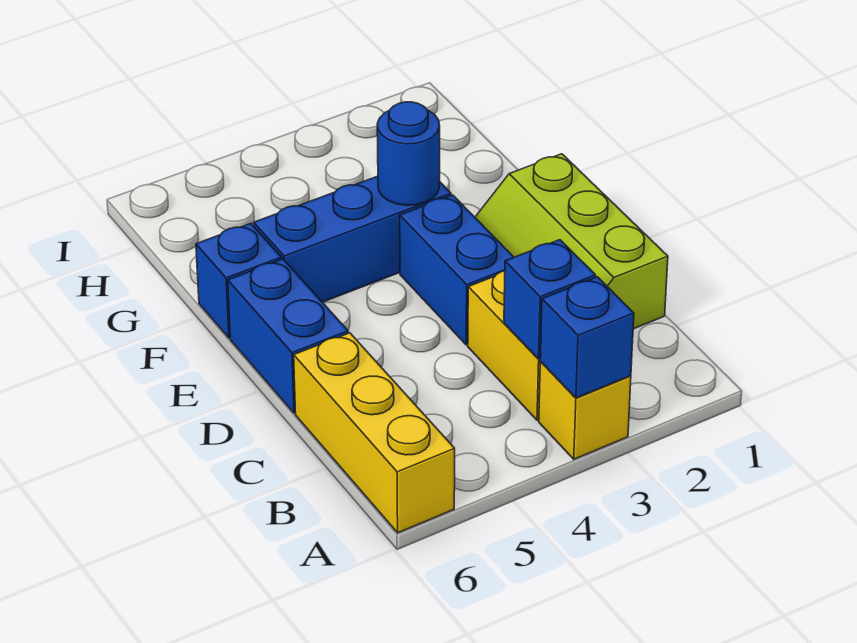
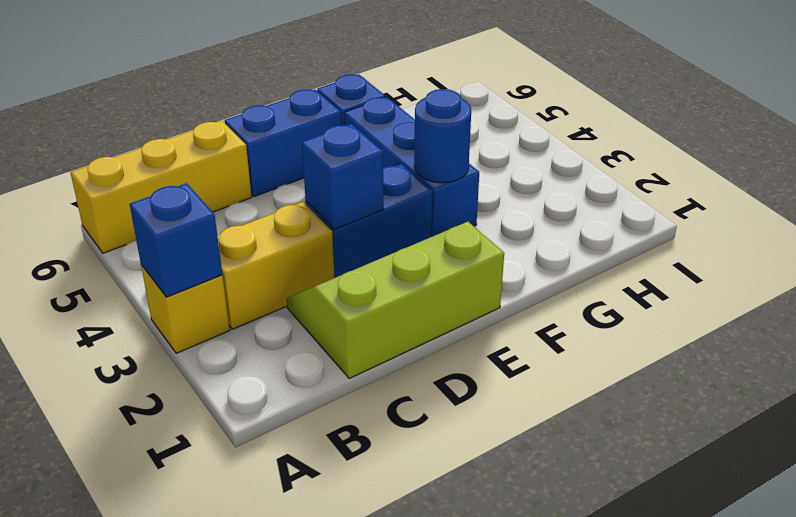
blue 1x1 brick [504,240,596,359] -> blue 1x1 brick moved to [302,124,384,229]

